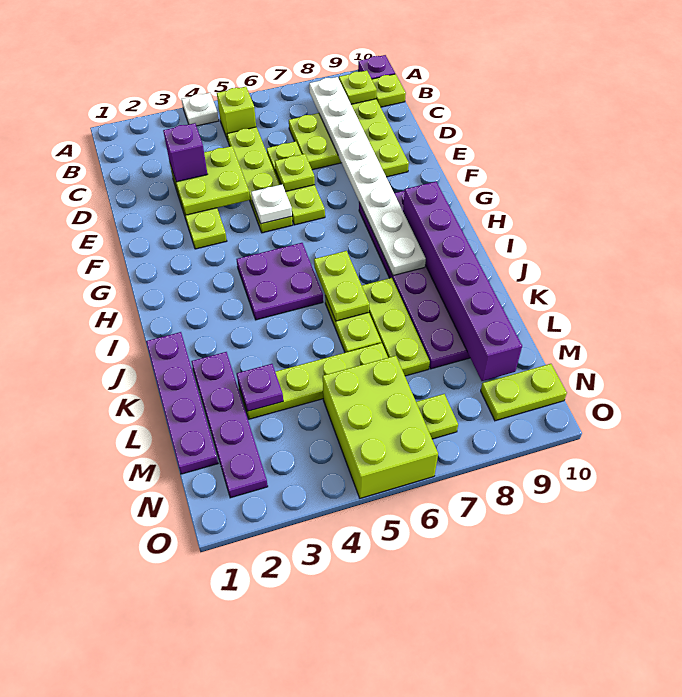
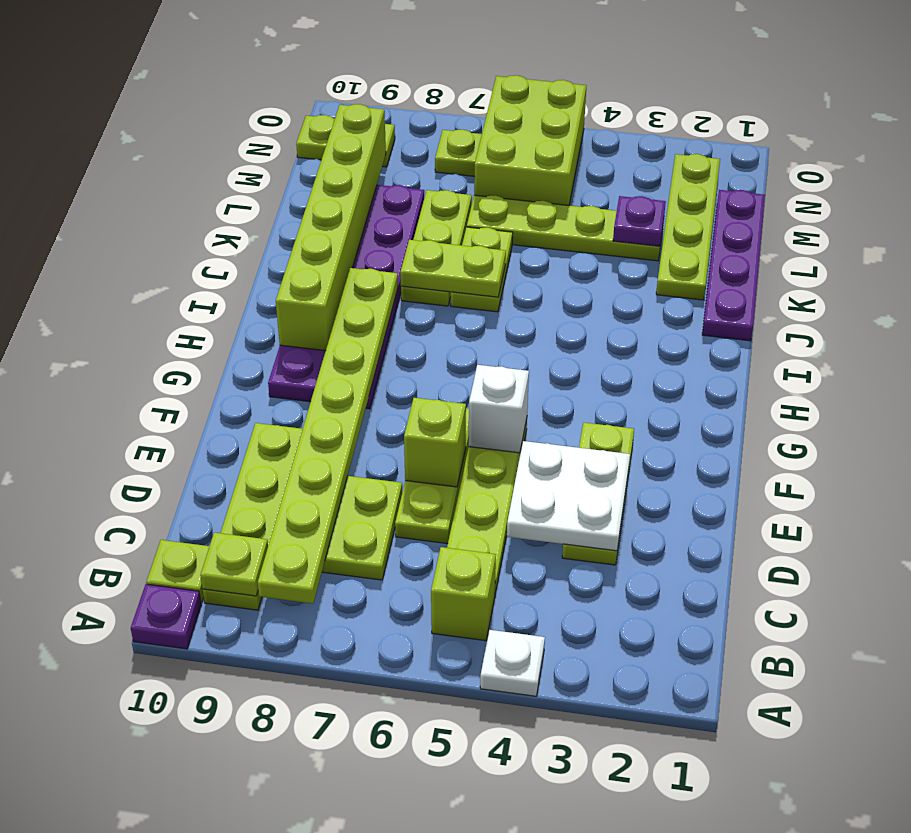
white 1x8 plate [309,77,426,276] -> lime 1x8 plate [258,268,398,604]
lime 2x2 plate [170,146,250,215] -> white 2x2 plate [507,441,630,551]
purple 1x1 brick [163,123,207,182] -> none
lime 1x1 plate [275,154,315,192] -> lime 1x1 brick [404,398,466,487]
white 1x1 plate [251,184,292,224] -> white 1x1 brick [469,365,529,453]
purple 2x2 plate [236,243,323,320] -> none
purple 1x6 brick [403,182,522,381] -> lime 1x6 brick [276,104,386,351]
lime 1x2 plate [314,251,369,321] -> lime 1x2 plate turned to [400,240,506,297]
purple 1x4 plate [191,352,268,498] -> lime 1x4 plate [656,154,720,300]

